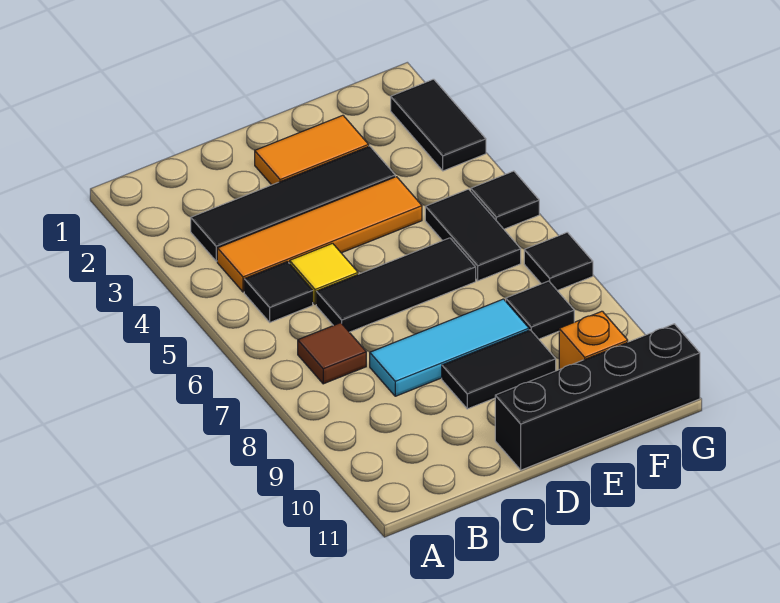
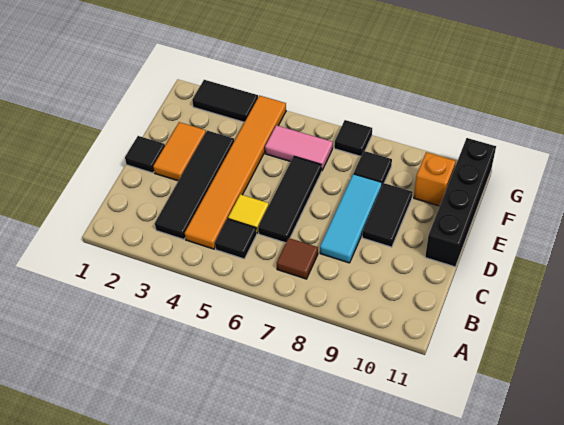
orange 1x4 tile [217,177,422,292] -> orange 1x6 tile [185,96,286,249]
black 1x2 tile [425,189,521,281] -> pink 1x2 tile [265,125,333,170]
black 1x1 tile [471,171,539,229] -> black 1x1 tile moved to [125,136,165,173]

